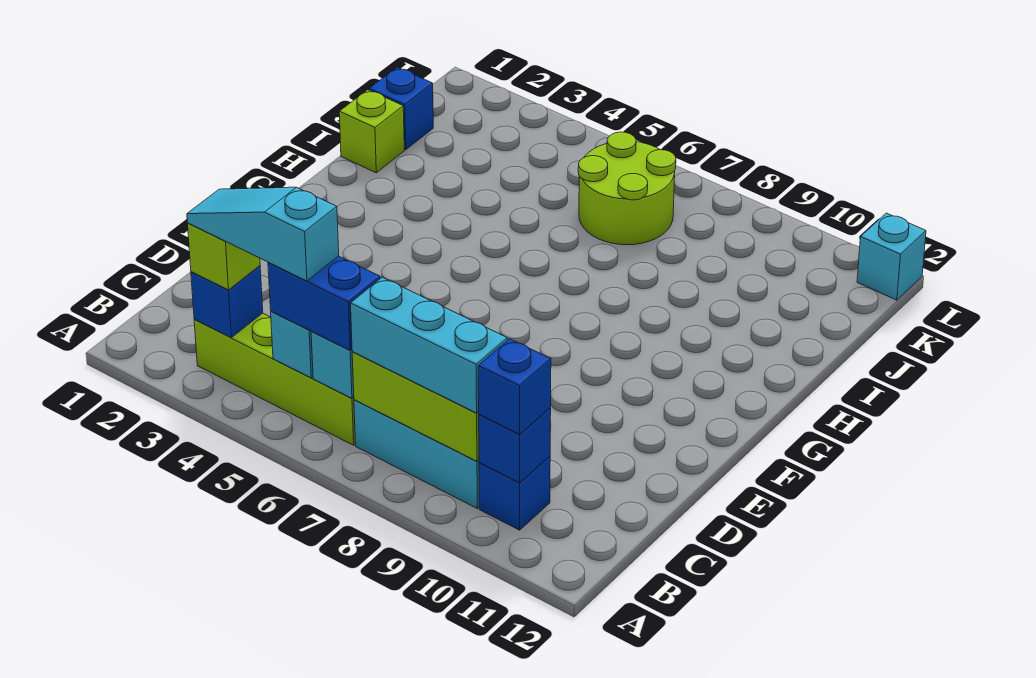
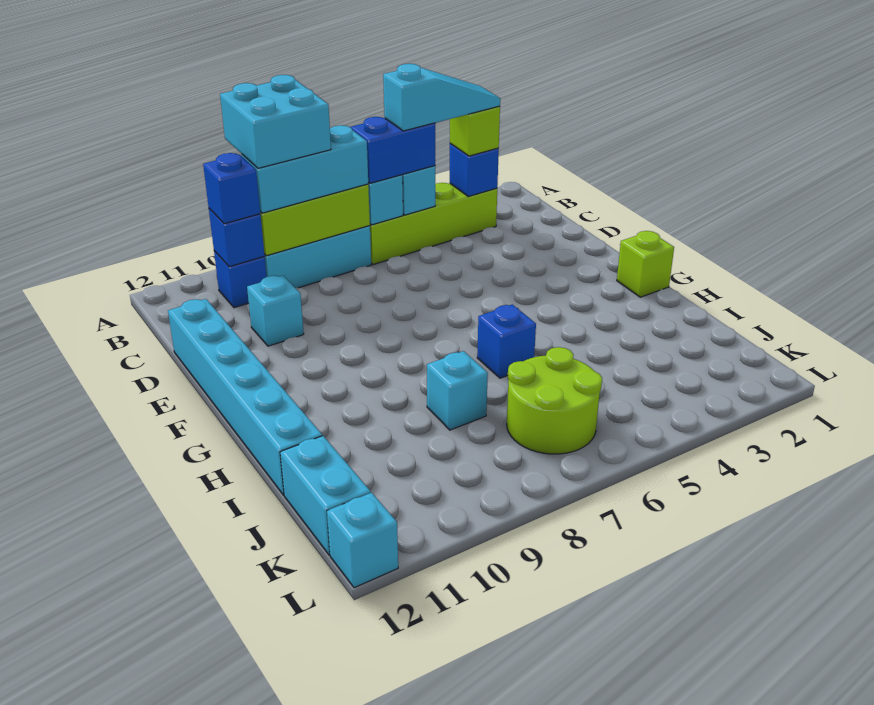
none -> cyan 2x2 brick [220,75,331,168]
none -> cyan 1x1 brick [247,276,304,346]
none -> cyan 1x6 brick [168,299,322,495]
lime 1x1 brick [339,90,404,173] -> lime 1x1 brick moved to [617,231,674,297]
none -> cyan 1x1 brick [427,351,488,430]
blue 1x1 brick [369,67,433,150] -> blue 1x1 brick moved to [477,304,536,378]
none -> cyan 1x2 brick [280,436,371,555]

